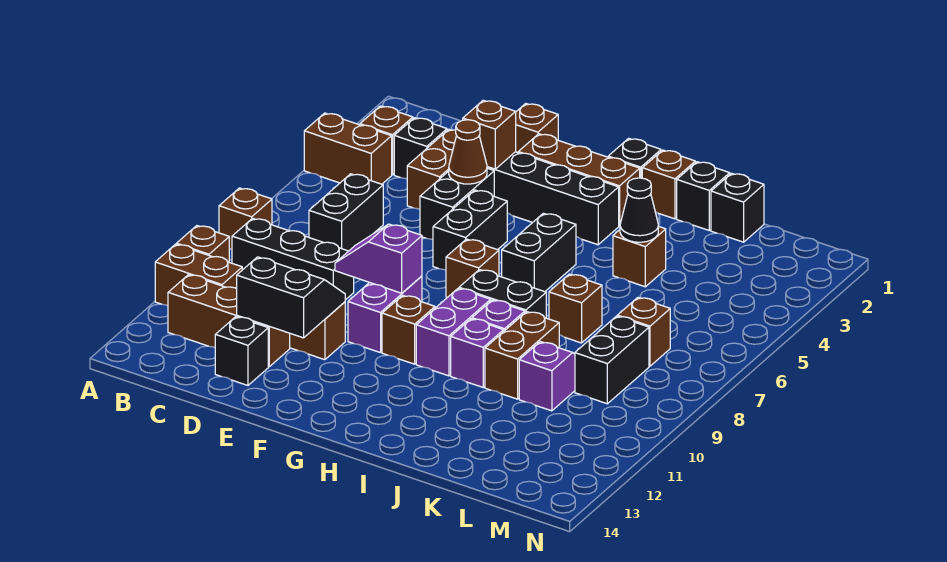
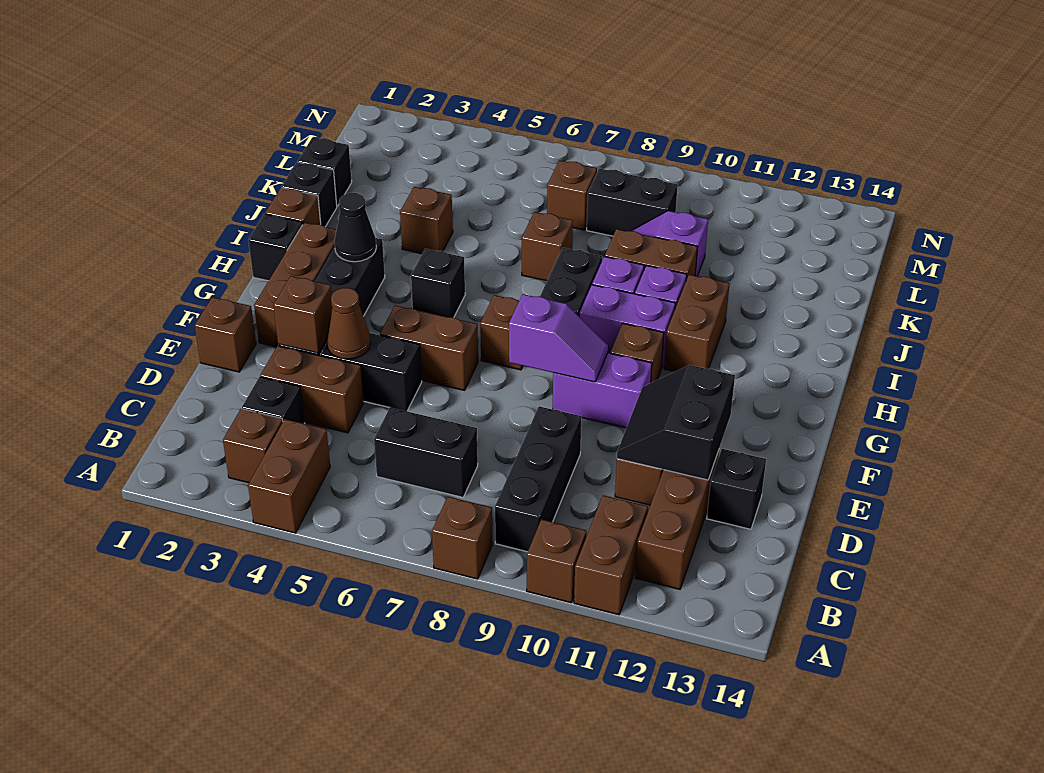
purple 1x2 slope [335,224,422,293] -> purple 1x2 slope turned to [509,294,608,382]
black 1x2 brick [433,190,507,270] -> brown 1x2 brick [380,305,478,390]
black 1x2 brick [502,213,576,292] -> black 1x1 brick [411,249,465,318]
none -> brown 1x2 brick [664,275,730,372]
black 1x1 cone [620,178,658,242] -> black 1x1 cone moved to [334,193,376,262]

